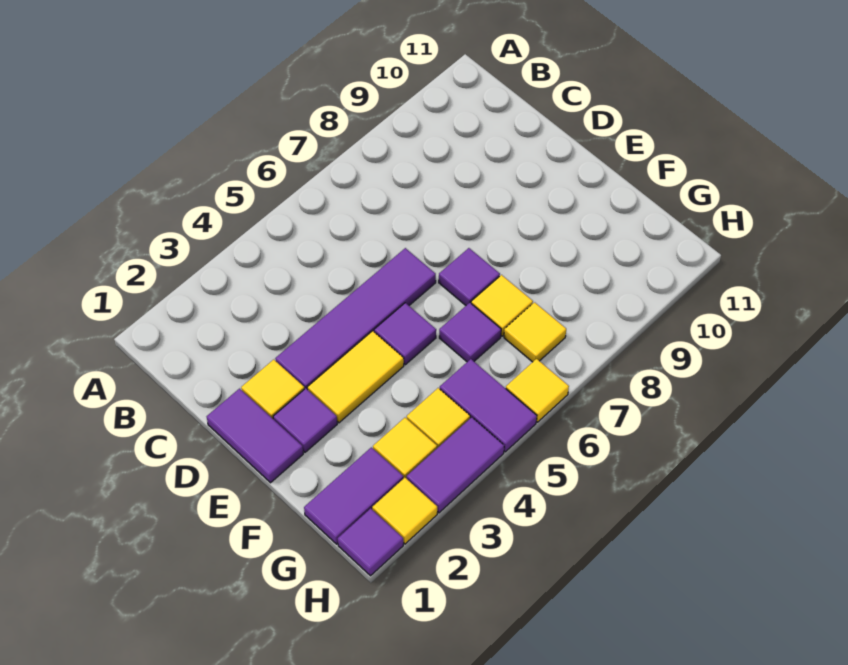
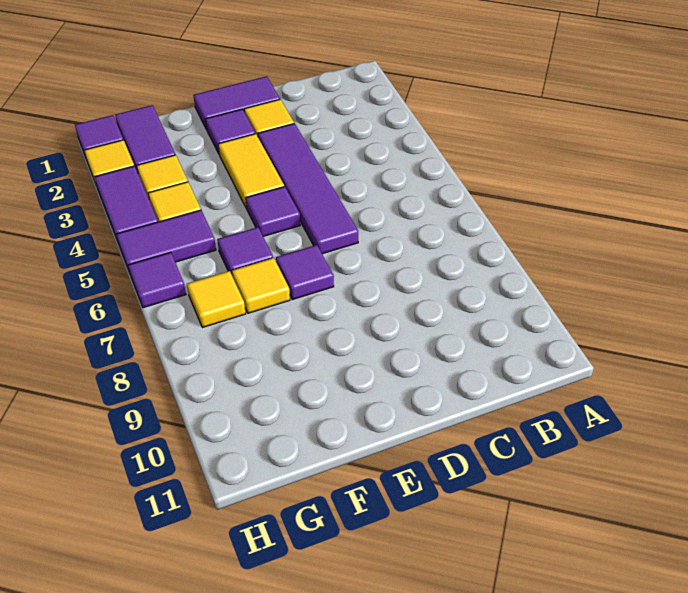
yellow 1x1 tile [506,359,569,422] -> purple 1x1 tile [128,253,186,308]

